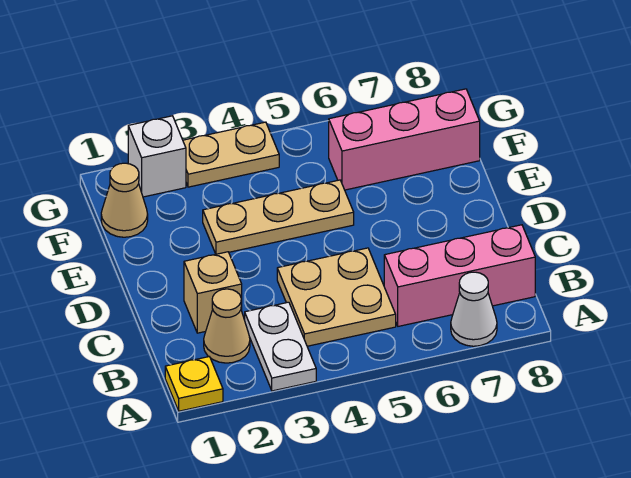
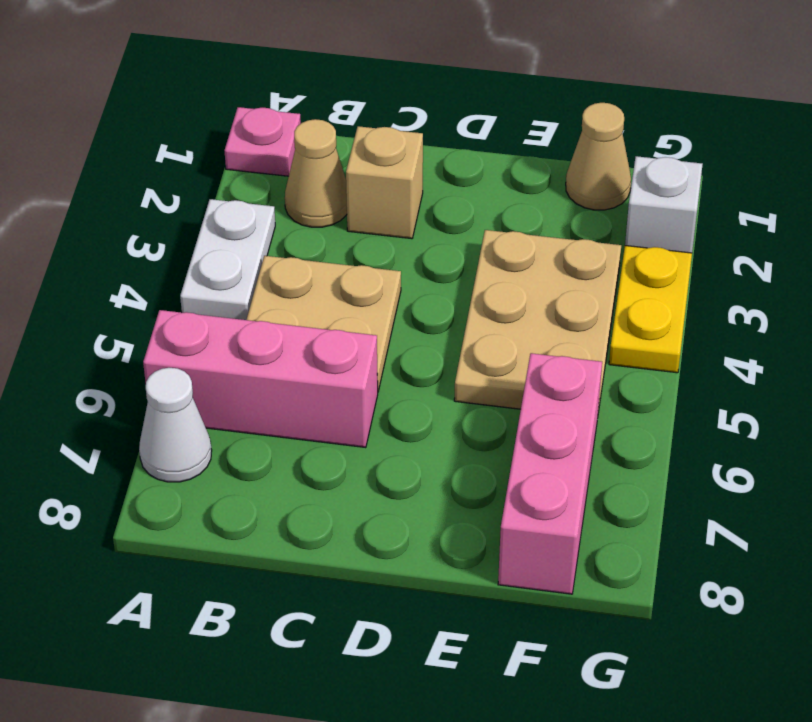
yellow 1x1 plate [165,357,223,411] -> pink 1x1 plate [224,107,301,176]
white 1x2 plate [245,302,316,391] -> white 1x2 plate turned to [180,199,275,320]
pink 1x3 brick [384,225,535,326] -> pink 1x3 brick turned to [143,310,378,448]
tan 1x3 plate [203,180,354,254] -> tan 2x3 plate [454,230,621,412]
tan 1x2 plate [183,122,279,187] -> yellow 1x2 plate [609,246,692,373]

